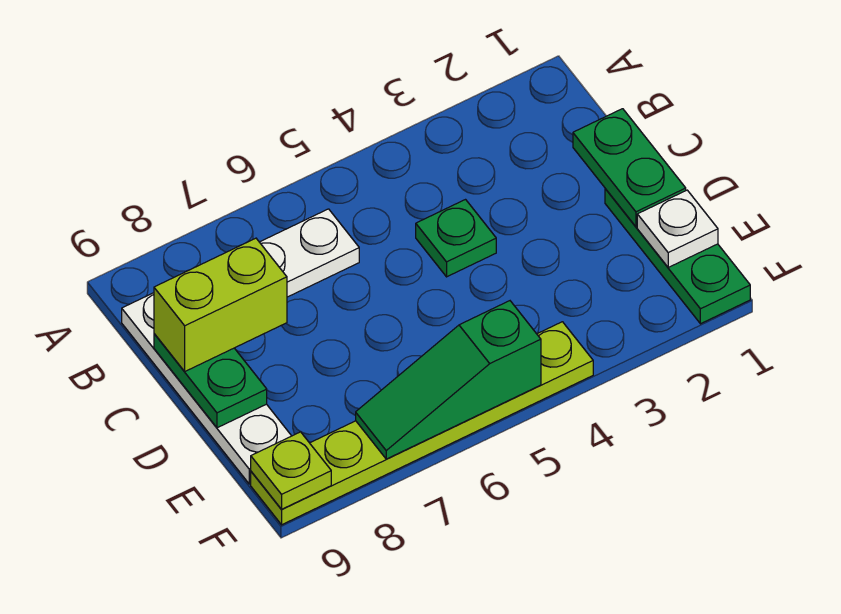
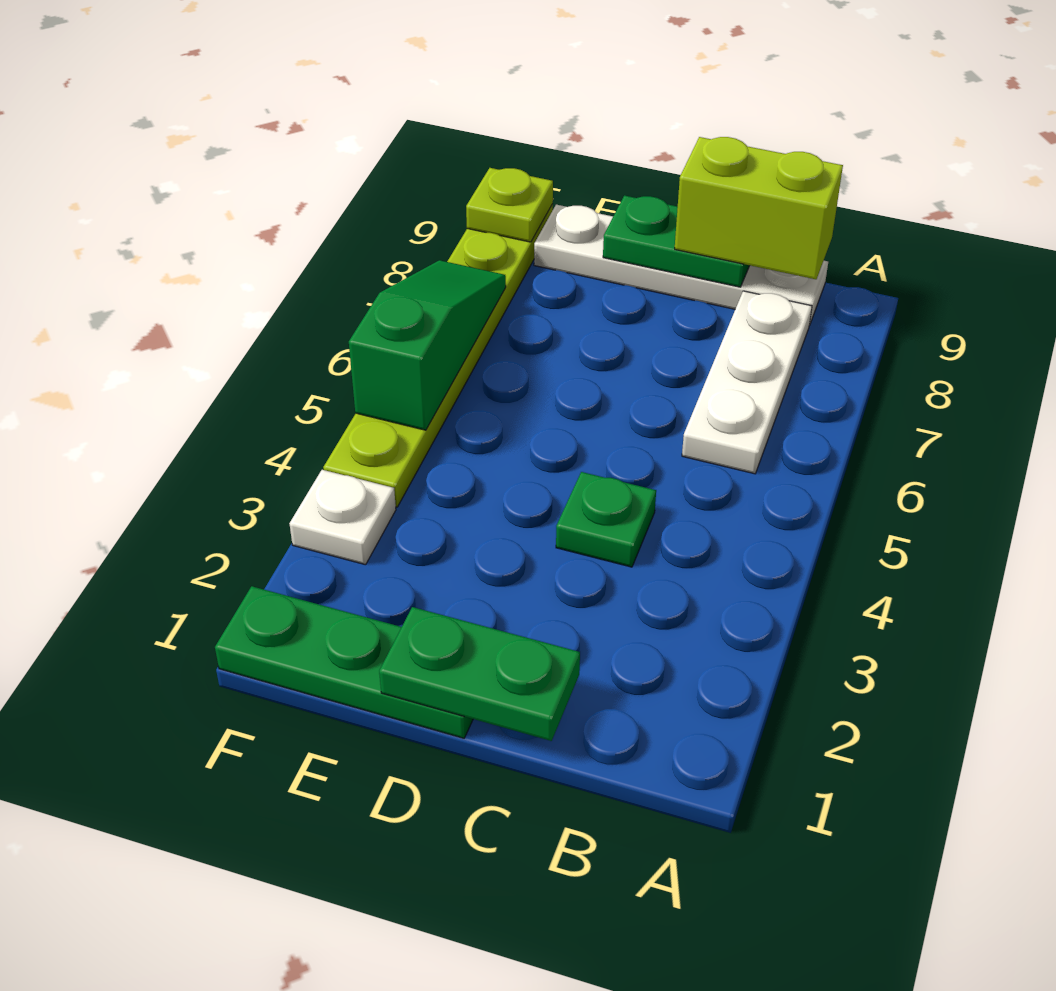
lime 1x2 brick [154,238,287,371] -> lime 1x2 brick turned to [675,137,843,279]
white 1x1 plate [637,190,718,267] -> white 1x1 plate moved to [289,470,396,565]

